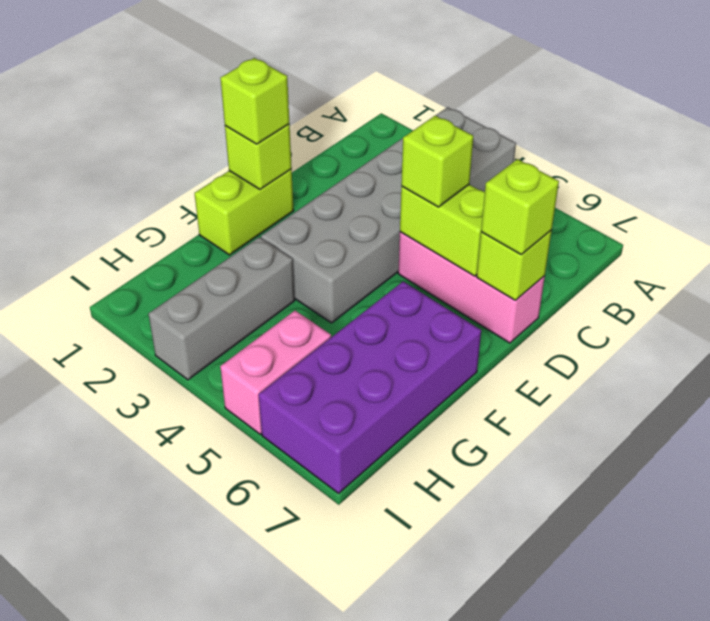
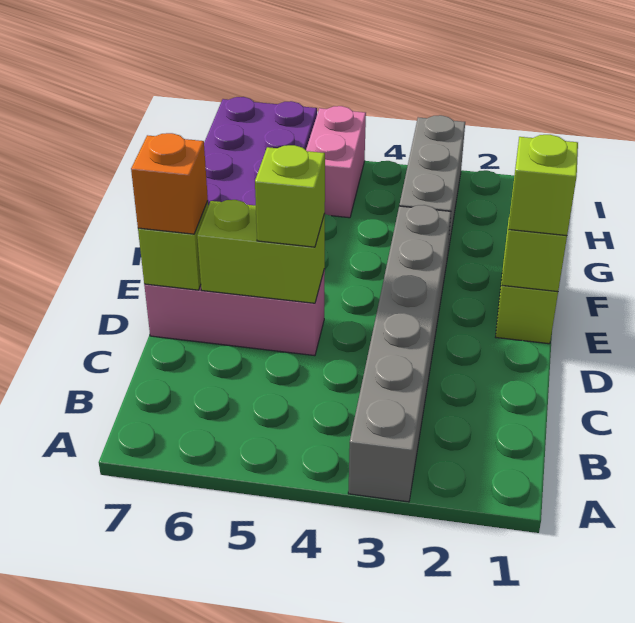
grey 2x6 brick [261,107,516,323] -> grey 1x6 brick [348,205,451,502]
lime 1x1 brick [481,159,559,255] -> orange 1x1 brick [131,133,208,234]

